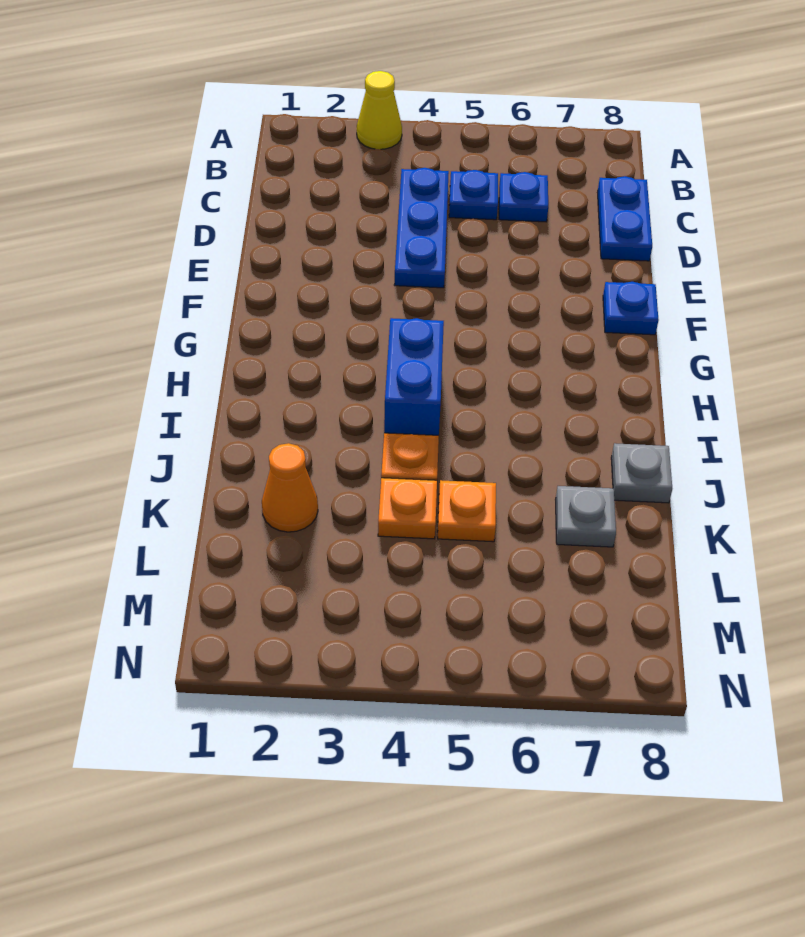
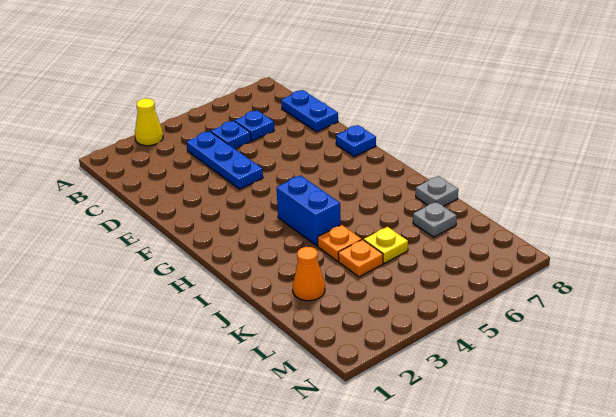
orange 1x1 plate [438,480,496,542] -> yellow 1x1 plate [364,227,408,263]

